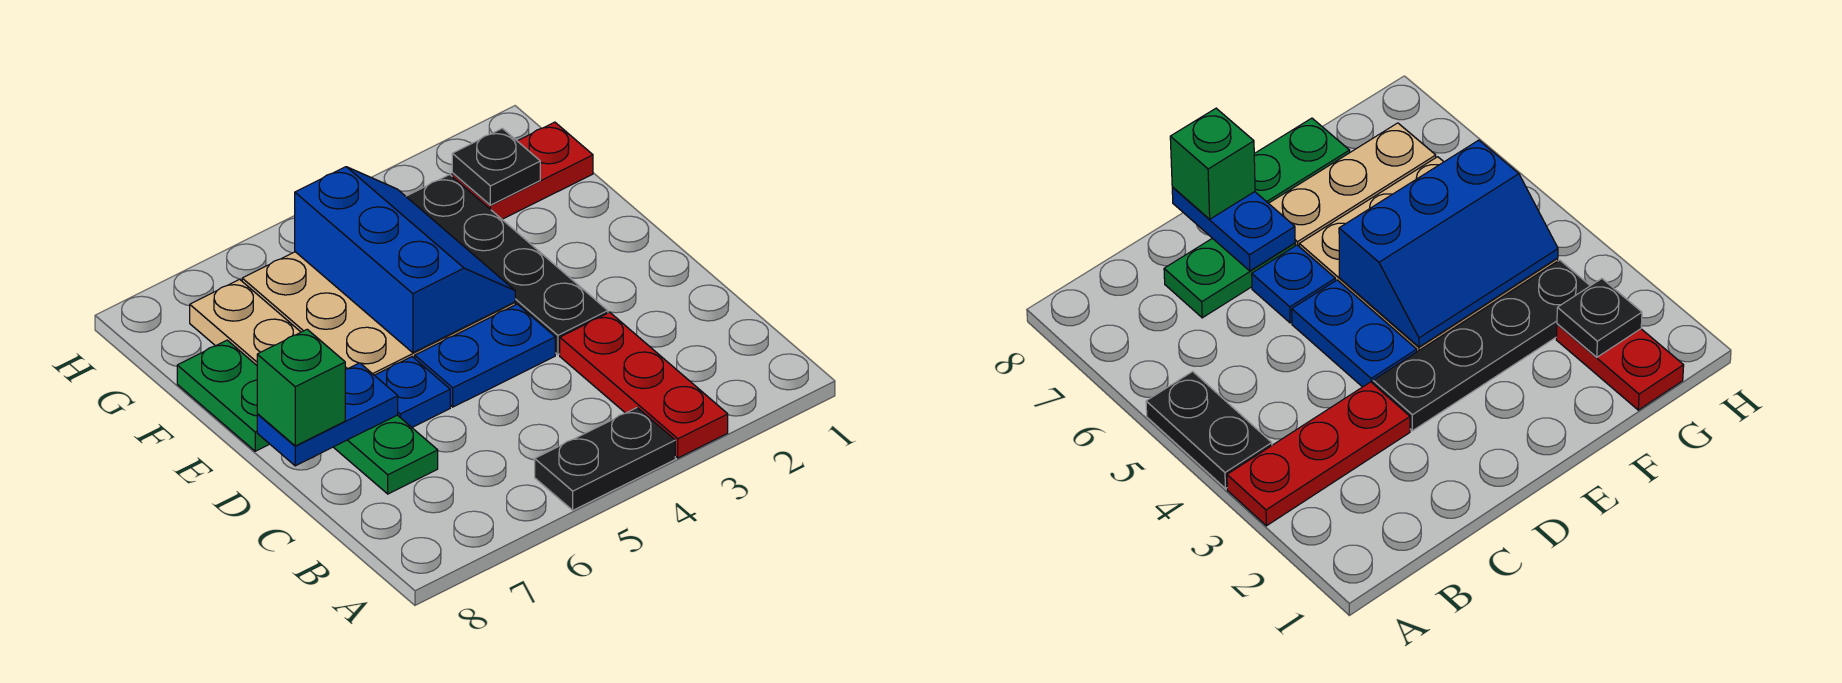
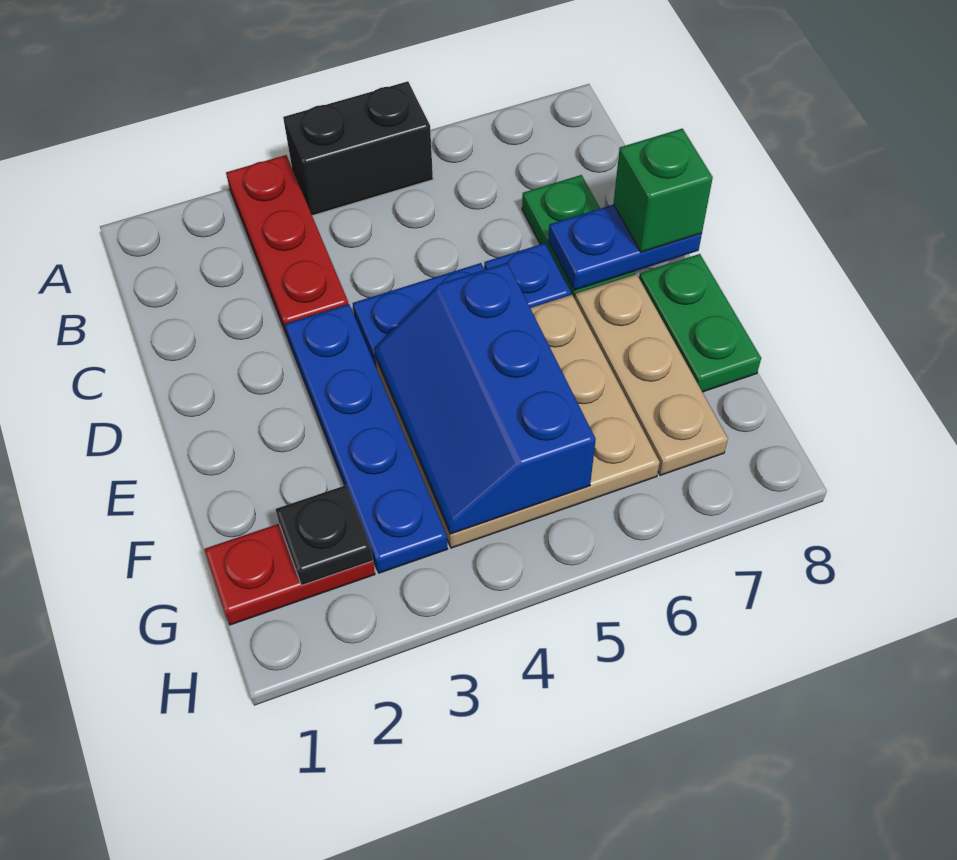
black 1x2 plate [535,408,675,510] -> black 1x2 brick [283,81,433,216]
black 1x4 plate [406,175,608,355] -> blue 1x4 plate [285,304,448,573]

